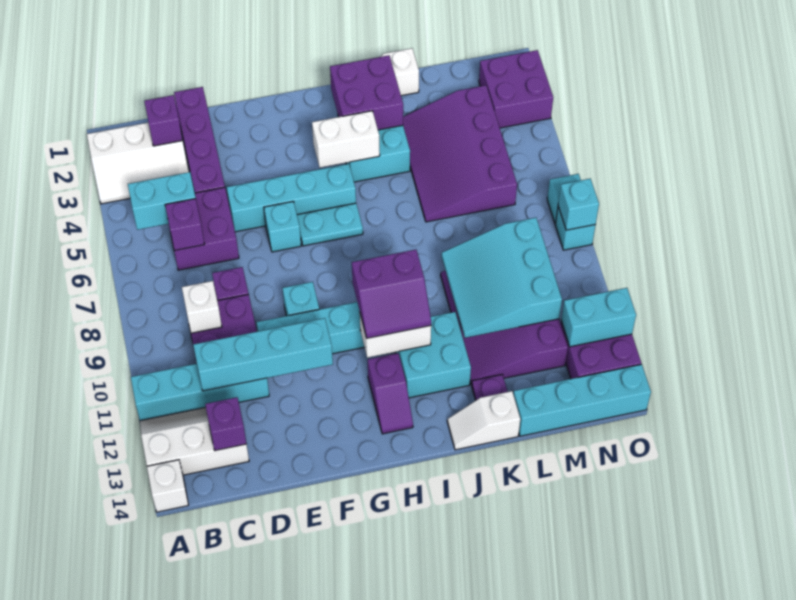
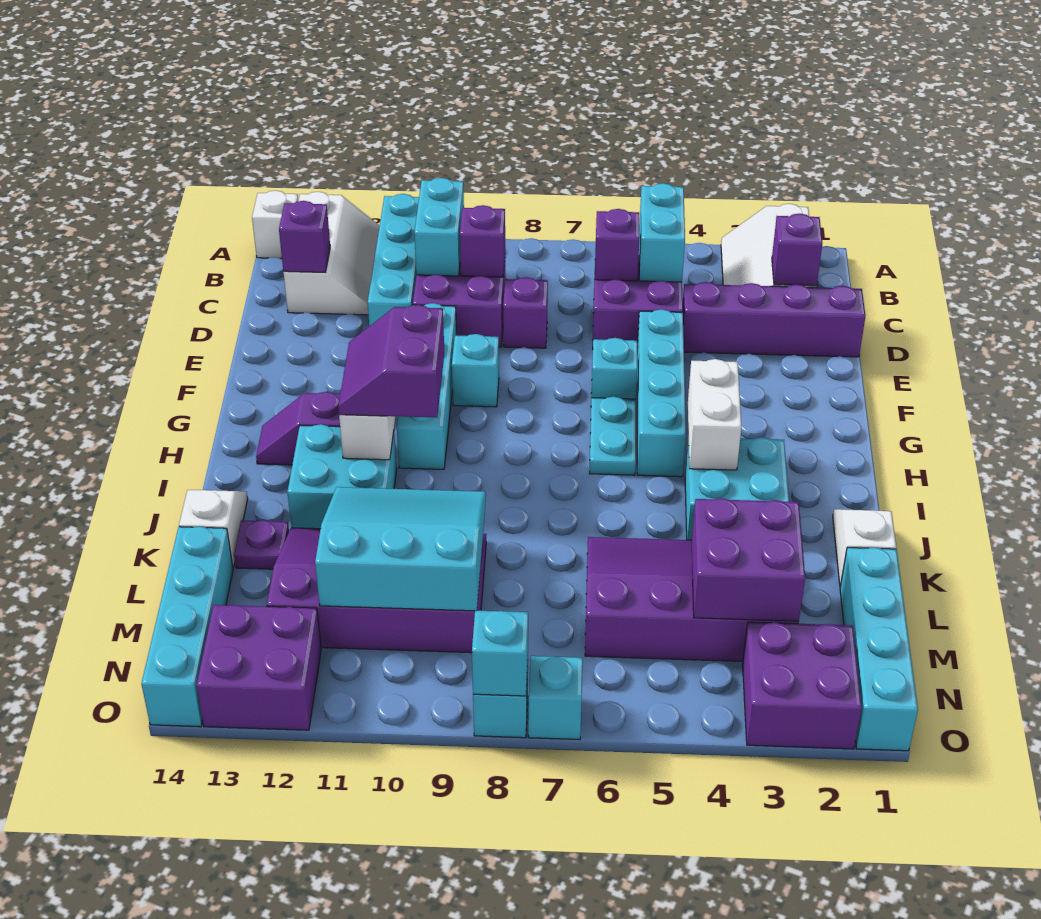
white 1x1 brick [182,281,222,333] -> purple 1x1 brick [460,205,505,277]
cyan 1x4 brick [193,318,333,391] -> cyan 1x4 brick moved to [840,547,918,751]
purple 2x2 brick [330,55,403,130] -> purple 2x2 brick moved to [692,498,805,621]
cyan 1x2 brick [561,288,636,347] -> cyan 1x2 brick moved to [414,178,464,276]

